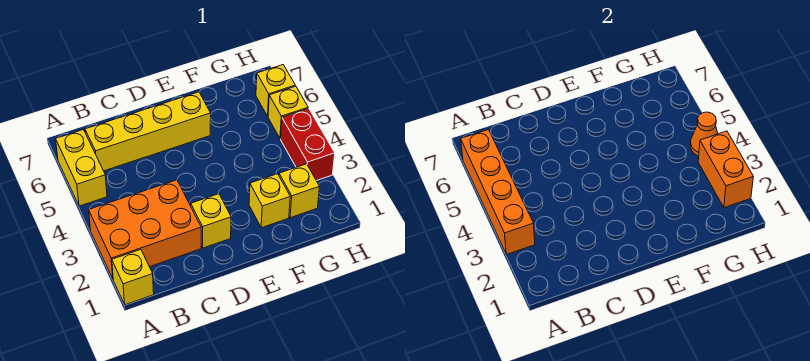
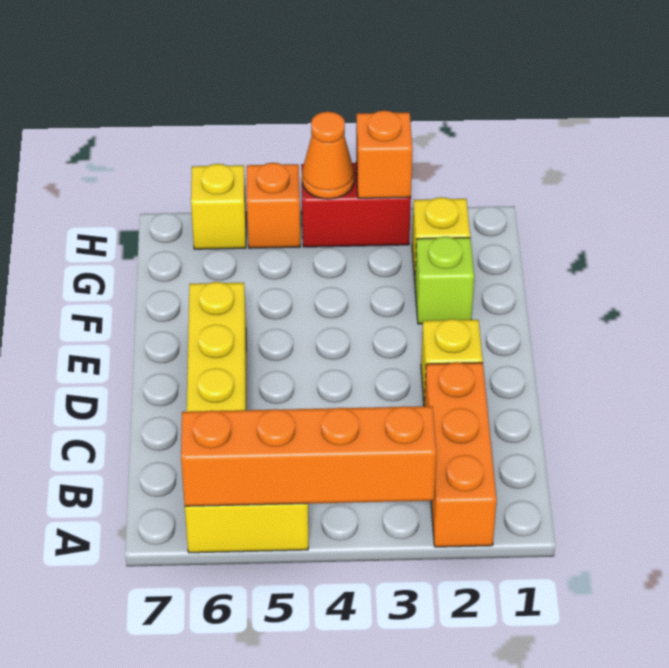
yellow 1x1 brick [112,250,154,305] -> none
orange 2x3 brick [89,180,201,278] -> orange 1x3 brick [424,363,497,547]
yellow 1x1 brick [249,174,290,228] -> lime 1x1 brick [415,237,474,324]
orange 1x2 brick [698,131,753,208] -> orange 1x1 brick [356,111,413,198]
yellow 1x1 brick [268,86,308,139] -> orange 1x1 brick [247,163,300,248]

